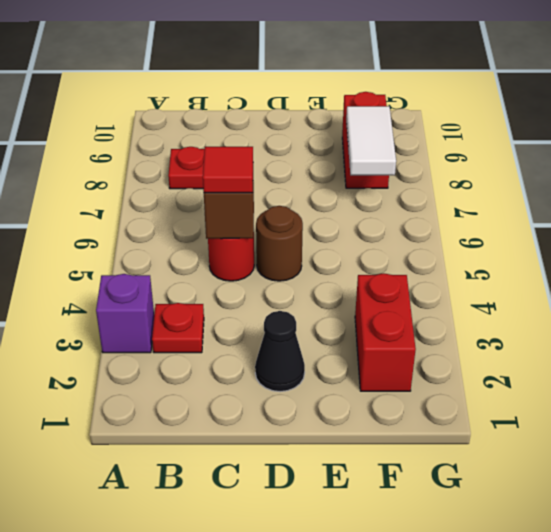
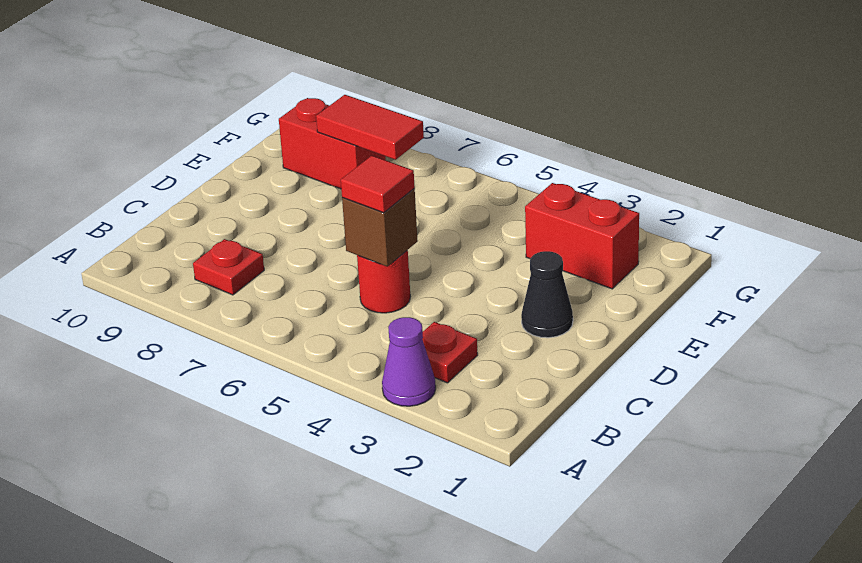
purple 1x1 brick [96,274,154,353] -> purple 1x1 cone [382,317,436,406]
brown 1x1 round brick [256,206,303,281] -> none
white 1x2 tile [346,106,396,175] -> red 1x2 tile [316,95,424,160]

